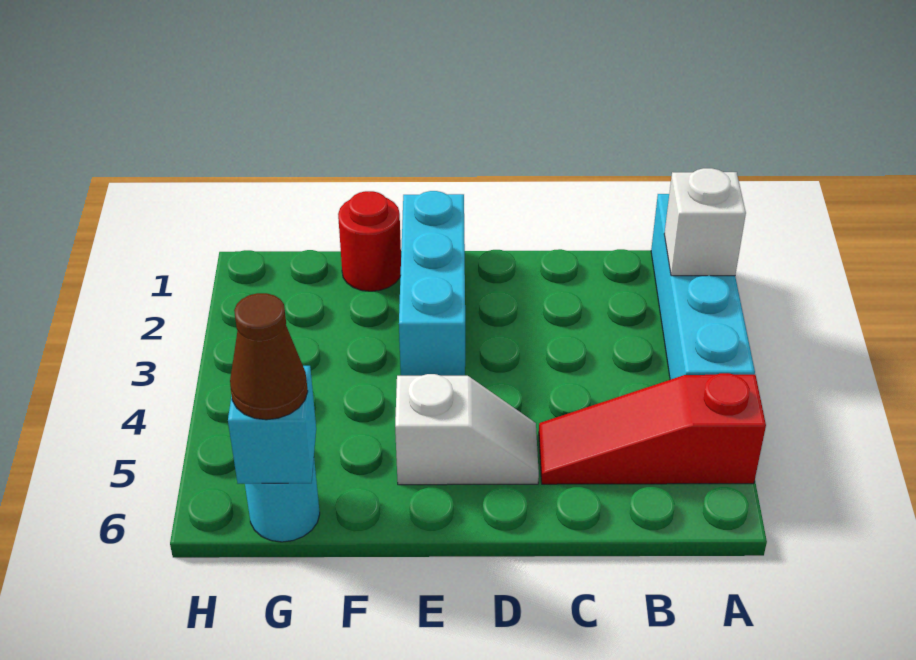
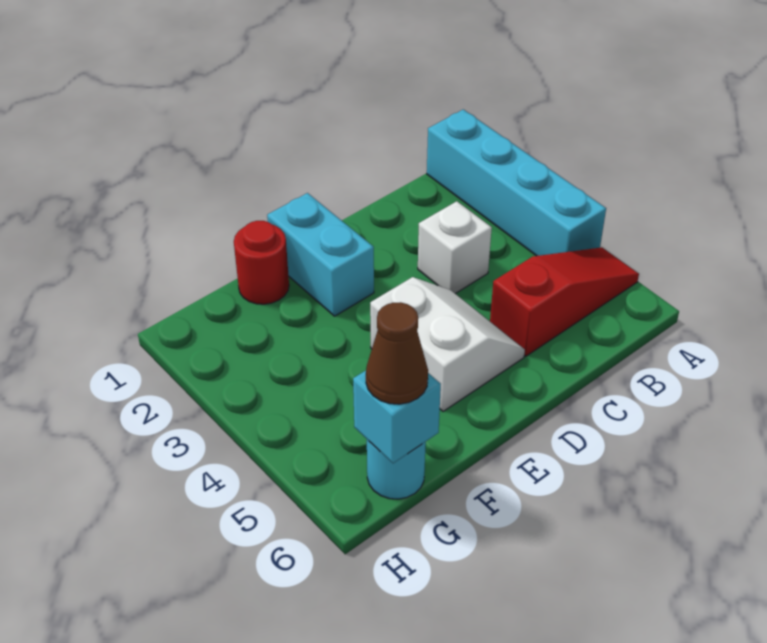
white 1x1 brick [664,168,746,276] -> white 1x1 brick moved to [418,201,492,294]
red 1x3 slope [539,373,766,484] -> red 1x3 slope turned to [490,247,639,356]
white 1x2 slope [395,374,539,485] -> white 2x2 slope [370,277,525,411]
cyan 1x3 brick [399,191,465,376] -> cyan 1x2 brick [267,193,374,316]

